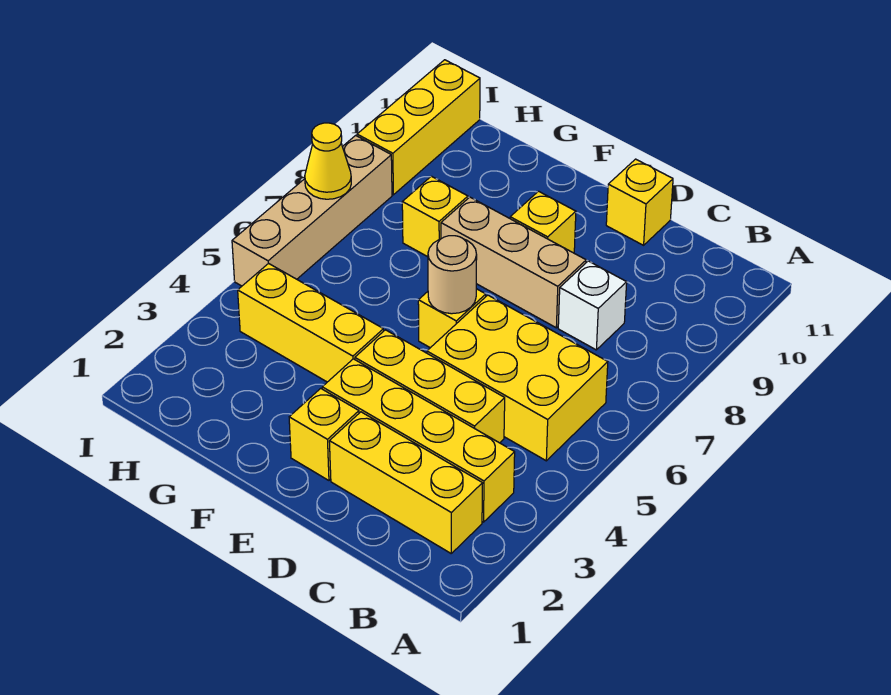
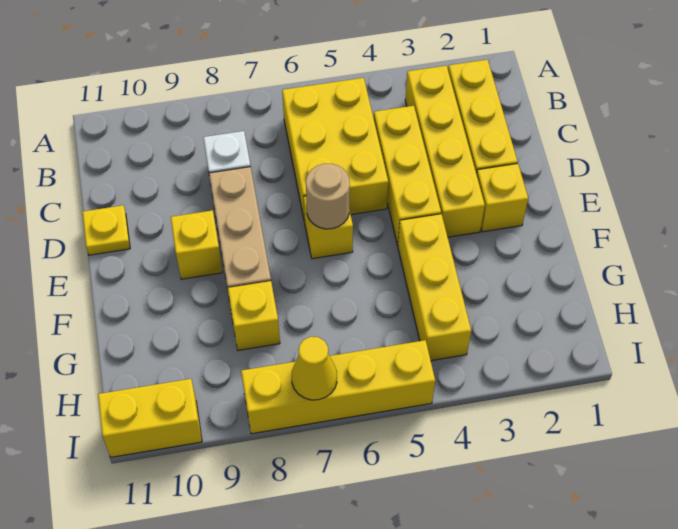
yellow 1x1 brick [606,159,673,245] -> yellow 1x1 plate [82,205,130,255]
tan 1x4 brick [232,135,392,286] -> yellow 1x4 brick [241,340,435,434]
yellow 1x3 brick [357,60,480,195] -> yellow 1x2 brick [98,379,202,457]

